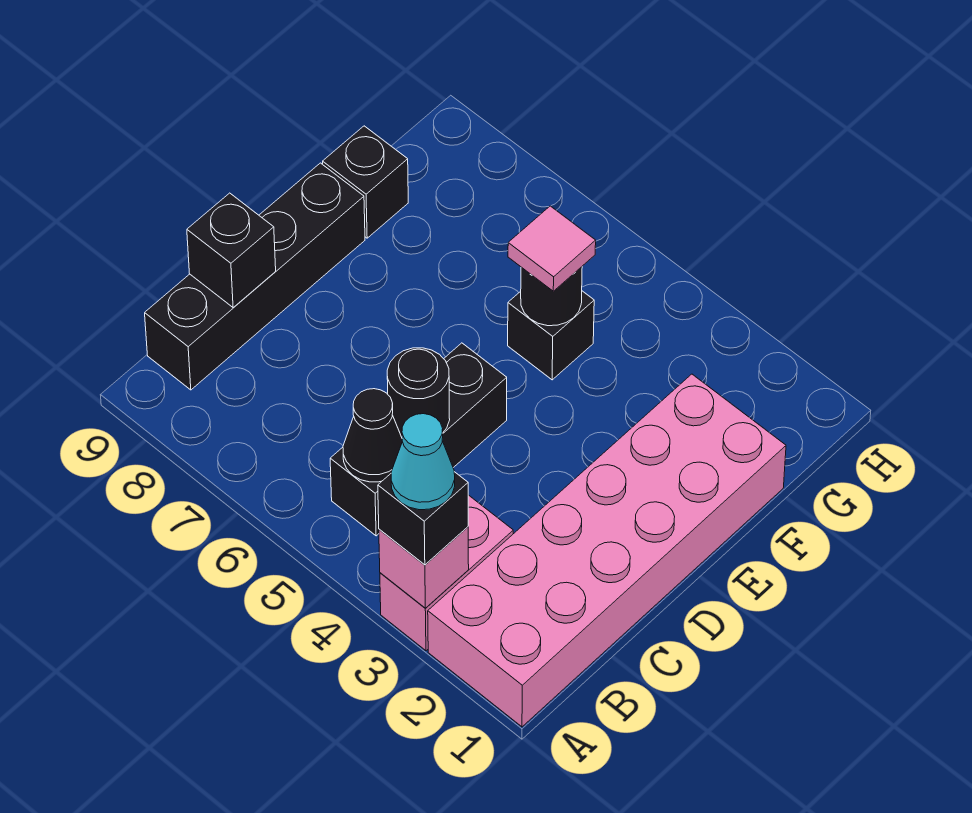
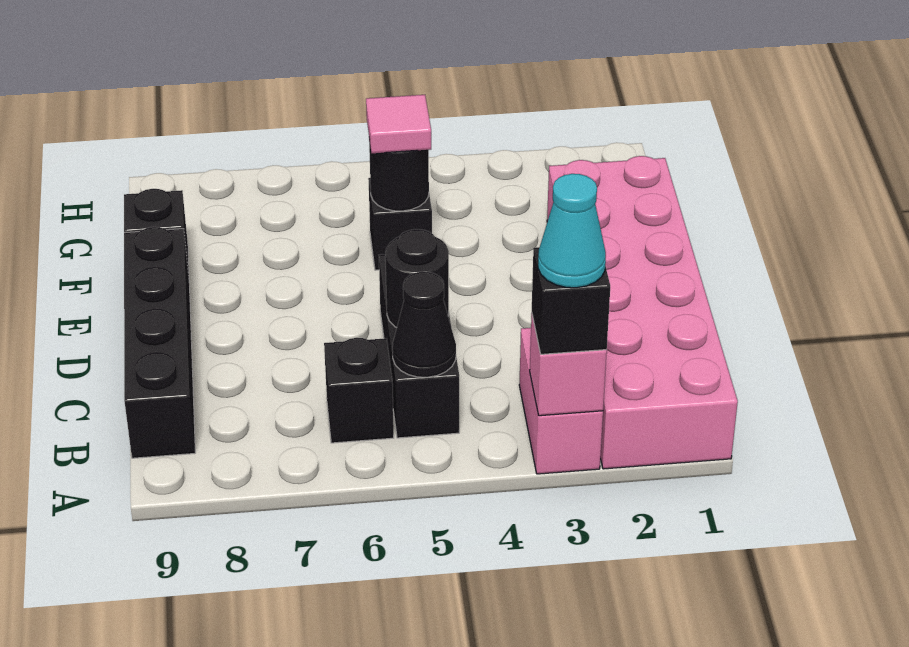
black 1x1 brick [187,193,276,308] -> black 1x1 brick moved to [324,338,394,443]

